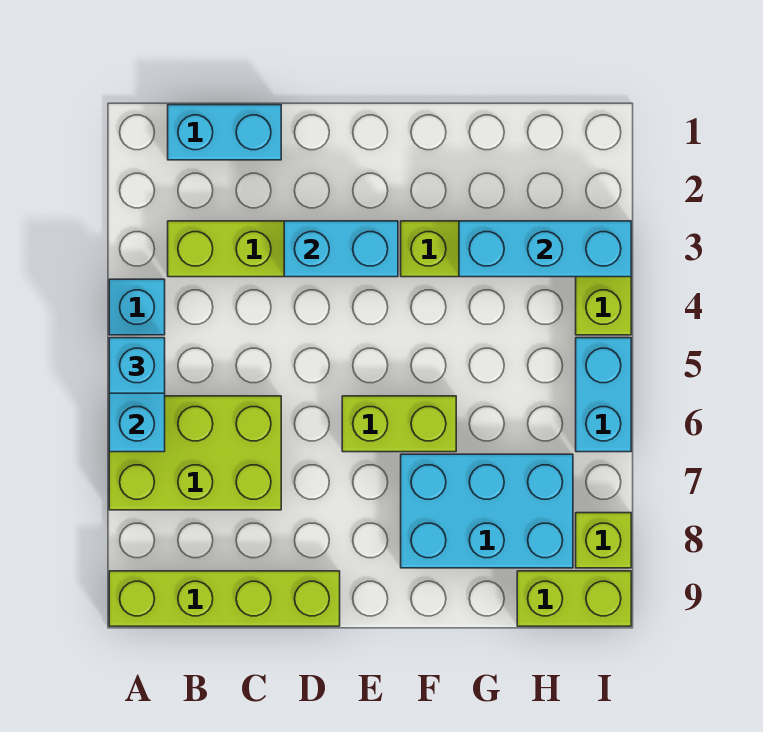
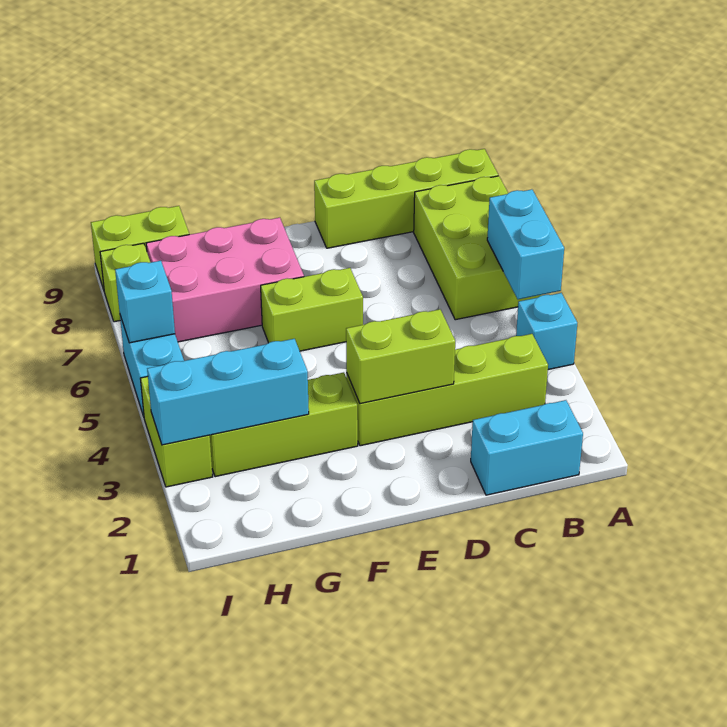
cyan 1x1 brick [109,338,165,393] -> cyan 1x1 brick moved to [115,261,175,343]
lime 2x3 brick [109,396,281,510] -> lime 2x3 brick turned to [414,176,542,320]
cyan 1x2 brick [284,221,398,277] -> lime 1x2 brick [346,309,455,404]
cyan 2x3 brick [401,454,573,568] -> pink 2x3 brick [146,218,304,342]

